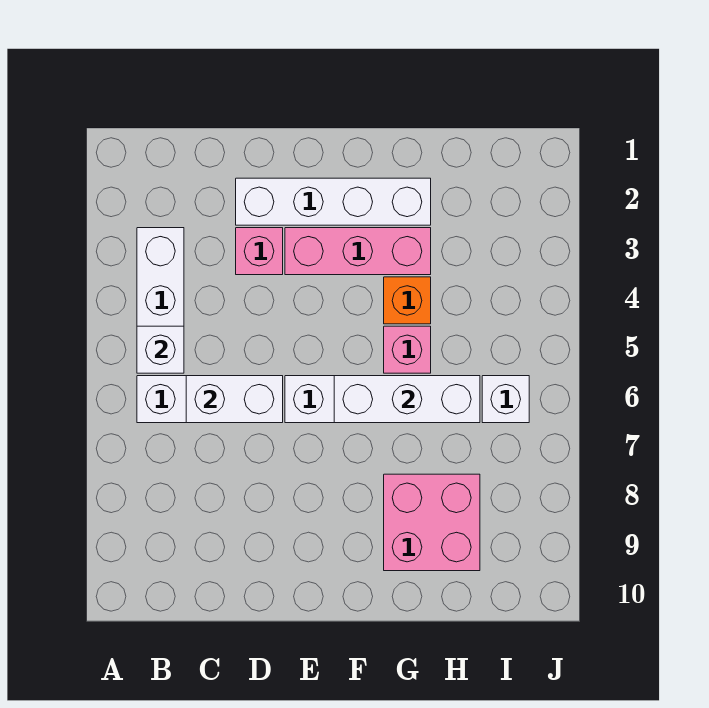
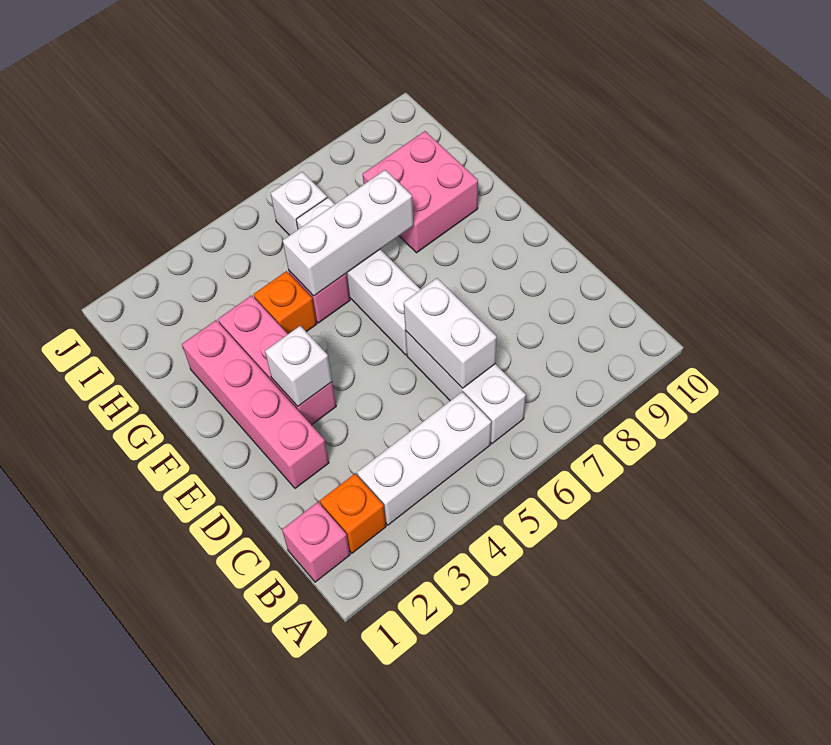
none -> orange 1x1 brick [320,474,386,553]
white 1x1 brick [137,326,184,373] -> white 1x1 brick moved to [265,326,332,406]
white 1x4 brick [236,178,431,225] -> pink 1x4 brick [182,320,329,488]
pink 1x1 brick [236,228,283,275] -> pink 1x1 brick moved to [282,502,350,582]
white 1x3 brick [334,376,480,423] -> white 1x3 brick turned to [283,170,413,296]

